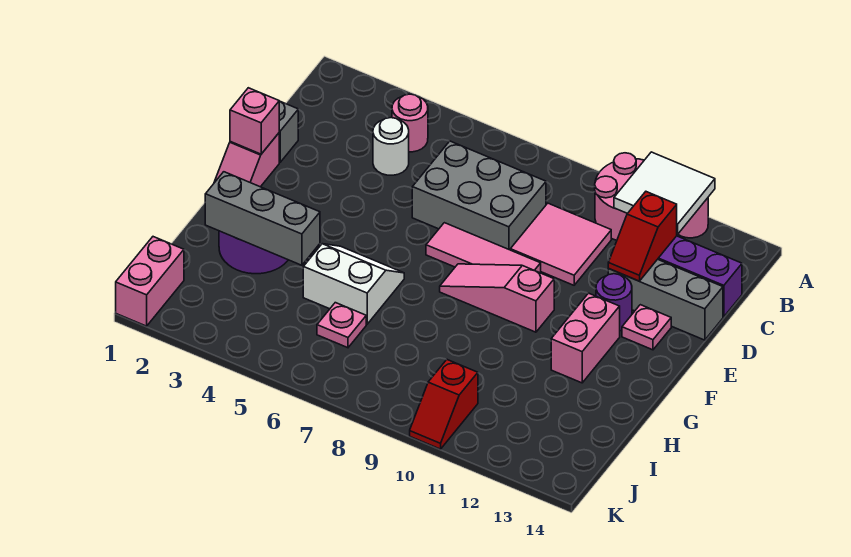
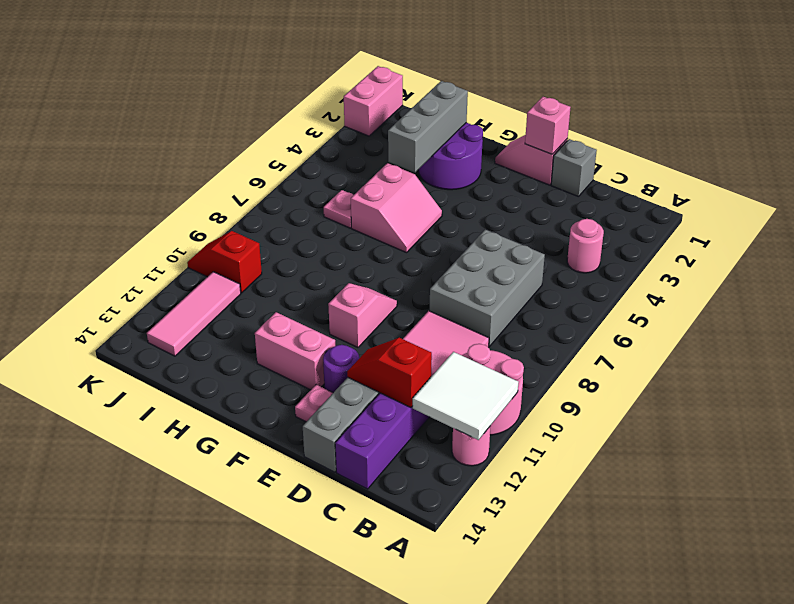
white 1x1 round brick [373,118,409,175] -> none
pink 1x3 tile [426,223,541,273] -> pink 1x3 tile moved to [147,272,241,356]
pink 1x3 slope [440,264,554,332] -> pink 1x2 slope [328,283,397,347]
white 2x2 slope [303,244,404,324] -> pink 2x2 slope [351,163,442,253]
pink 1x2 brick [116,237,184,326] -> pink 1x2 brick turned to [344,66,403,136]

